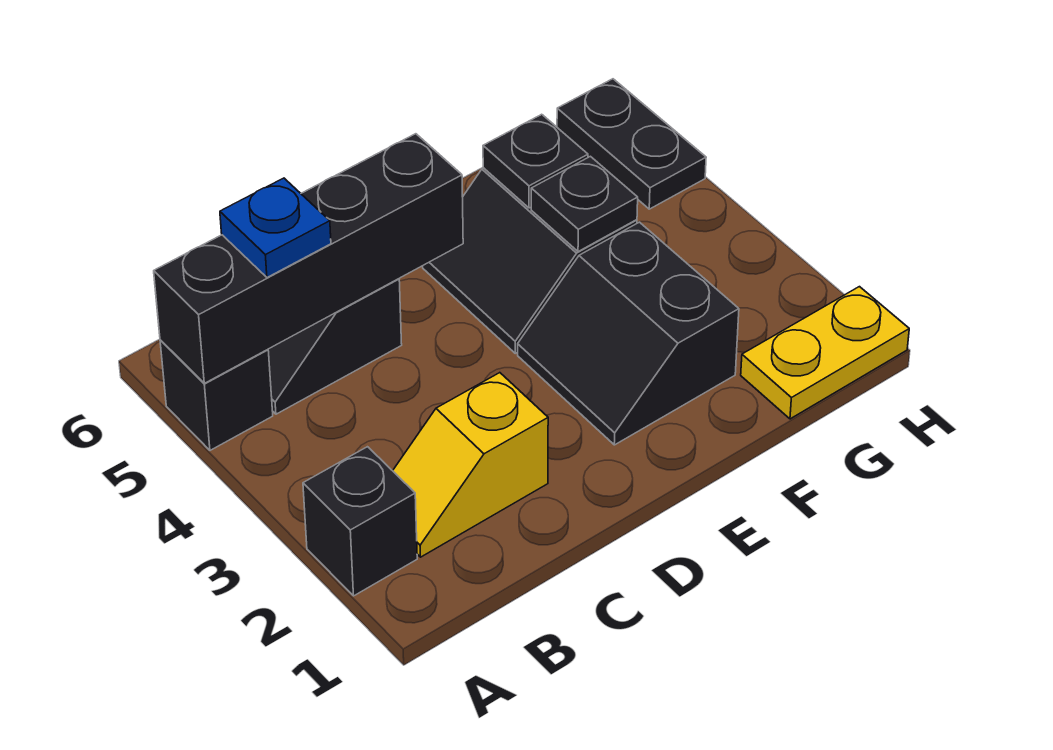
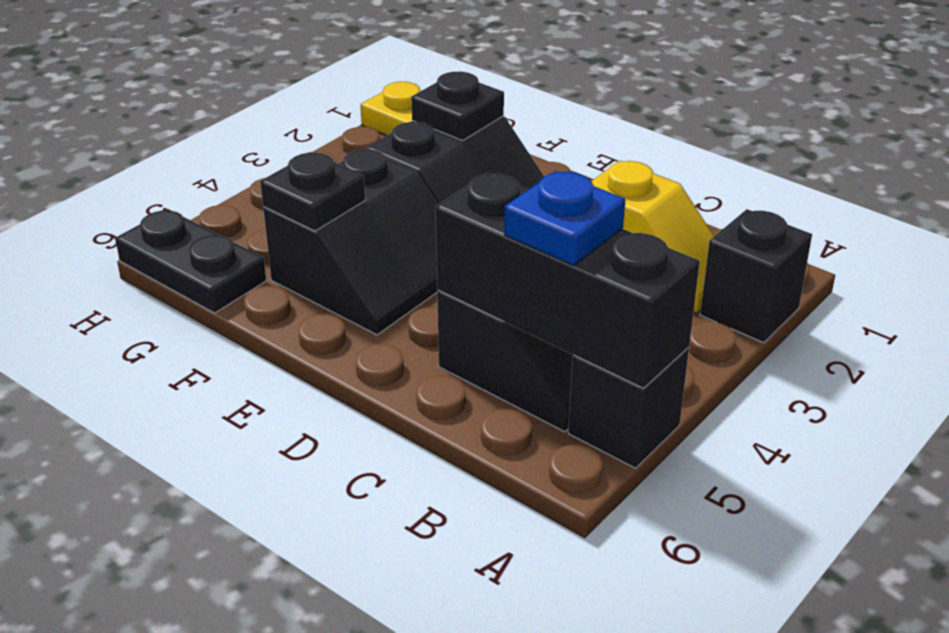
black 1x4 brick [154,134,463,383] -> black 1x3 brick [436,173,700,388]
black 1x1 plate [531,156,638,252] -> black 1x1 plate moved to [411,71,504,140]
black 1x2 plate [557,79,706,209] -> black 1x2 plate turned to [115,209,266,313]

